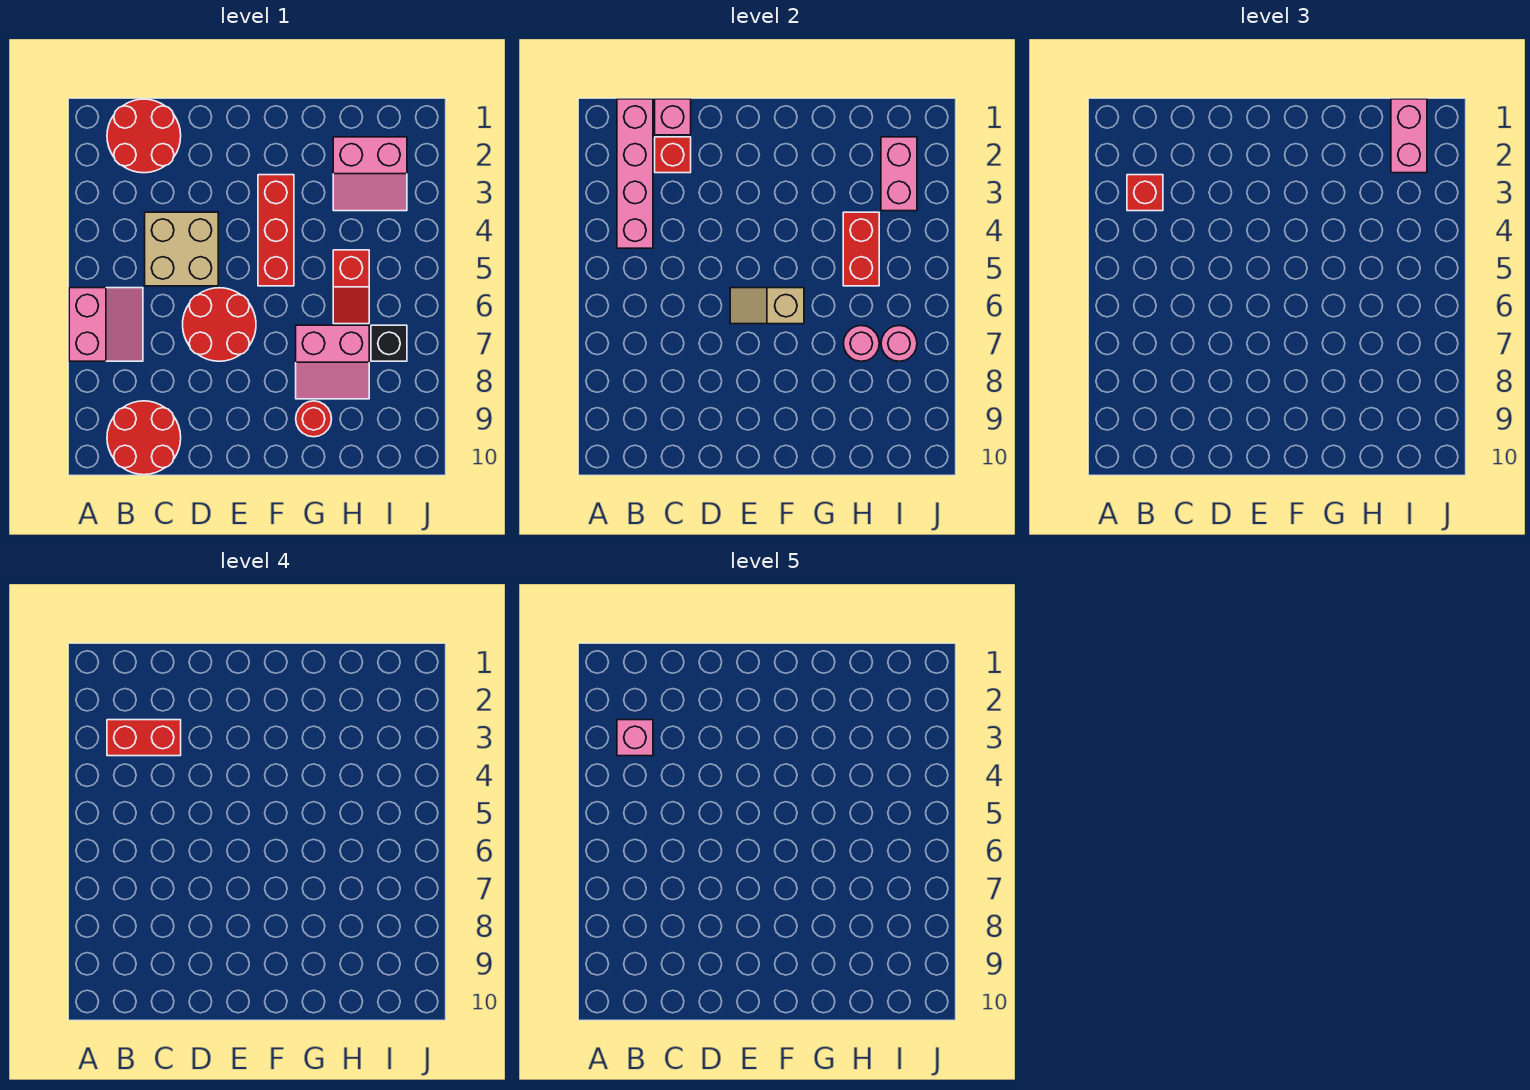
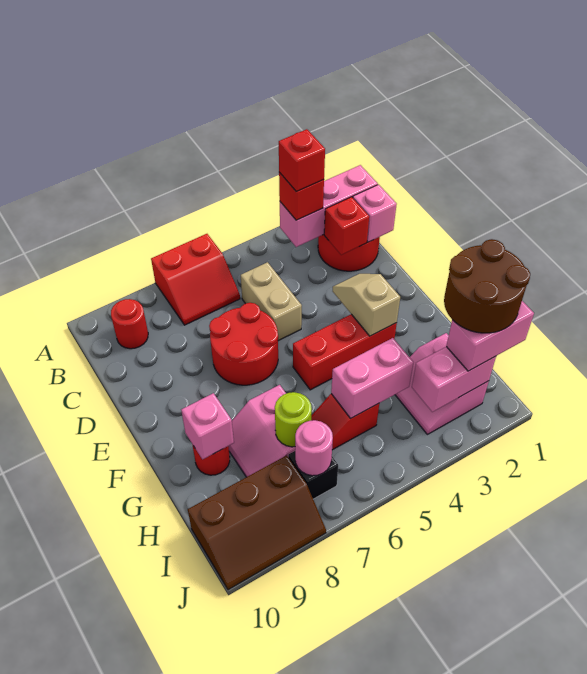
pink 2x2 slope [69,288,143,361] -> red 2x2 slope [151,234,240,325]
pink 1x4 brick [617,99,653,248] -> pink 1x3 brick [280,165,378,247]
red 1x2 brick [107,720,181,756] -> red 1x1 brick [279,129,325,192]
pink 1x1 brick [617,720,653,756] -> pink 1x1 brick moved to [181,393,234,459]
red 2x2 round brick [107,401,181,475] -> red 1x1 round brick [111,299,148,349]
tan 2x2 brick [145,212,218,286] -> tan 1x2 brick [241,262,302,341]
tan 1x2 slope [730,288,804,324] -> tan 1x2 slope moved to [333,274,400,336]
none -> brown 2x2 round brick [444,239,530,333]
red 1x2 brick [843,212,879,286] -> pink 1x2 brick [331,338,413,418]
pink 1x1 round brick [843,326,879,361] -> lime 1x1 round brick [275,392,312,447]
none -> brown 2x3 slope [188,455,326,590]

